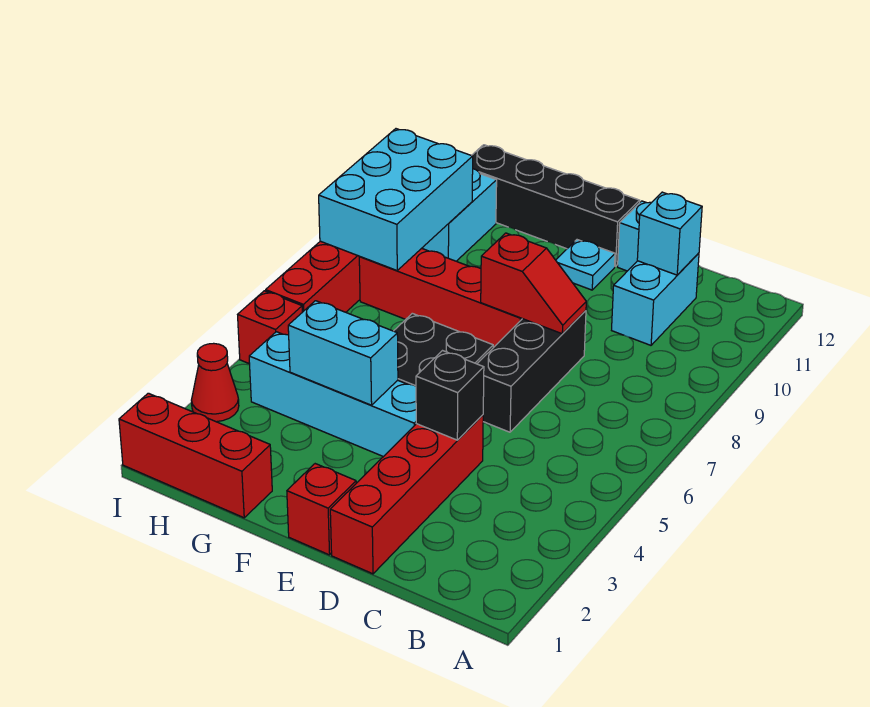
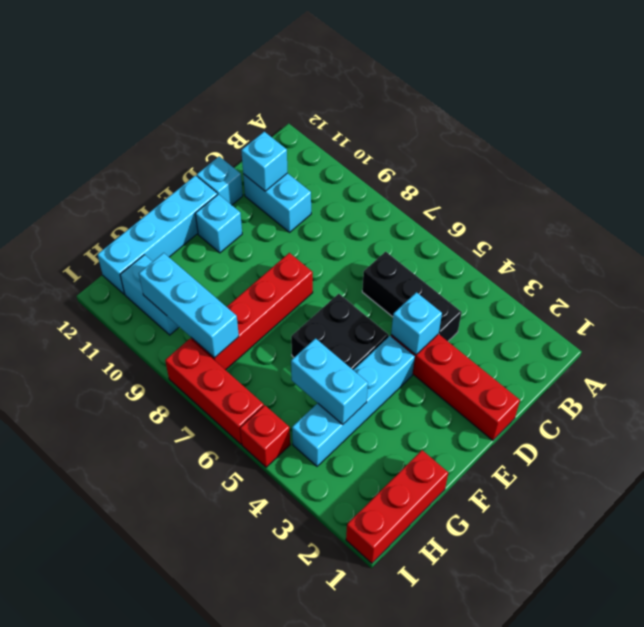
black 1x1 brick [416,351,484,440] -> cyan 1x1 brick [391,292,442,355]
black 1x3 brick [477,311,586,432] -> black 1x3 brick moved to [362,252,462,341]
red 1x2 slope [481,233,586,334] -> none
red 1x1 brick [287,464,356,555] -> none
cyan 1x1 plate [556,240,615,290] -> cyan 1x1 brick [195,194,242,253]
black 1x4 brick [472,145,640,267] -> cyan 1x4 brick [97,175,217,294]
cyan 1x2 brick [288,301,398,405] -> cyan 1x2 brick turned to [291,338,368,424]
cyan 2x3 brick [319,129,473,270] -> cyan 1x3 brick [139,253,239,358]
red 1x1 cone [191,343,239,422] -> none

